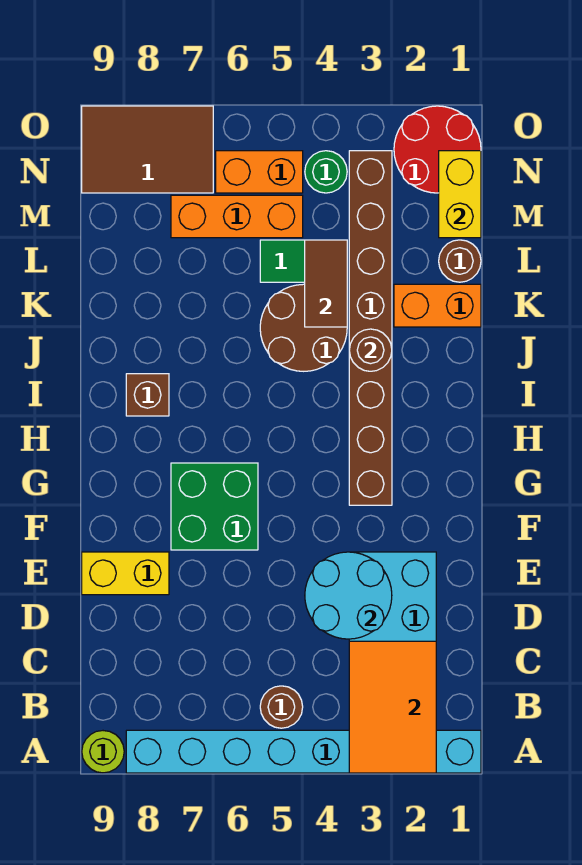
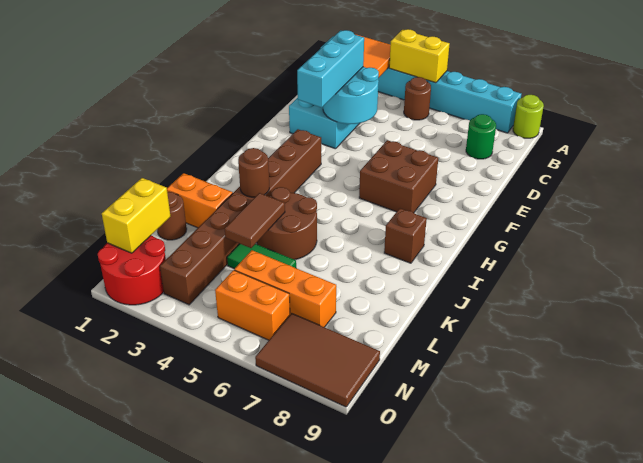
none -> cyan 1x3 brick [297,30,364,108]
yellow 1x2 brick [82,552,169,595] -> yellow 1x2 brick moved to [389,29,450,83]
green 2x2 brick [171,463,258,550] -> brown 2x2 brick [359,140,438,213]
green 1x1 round brick [305,151,347,193] -> green 1x1 round brick moved to [466,114,496,159]

